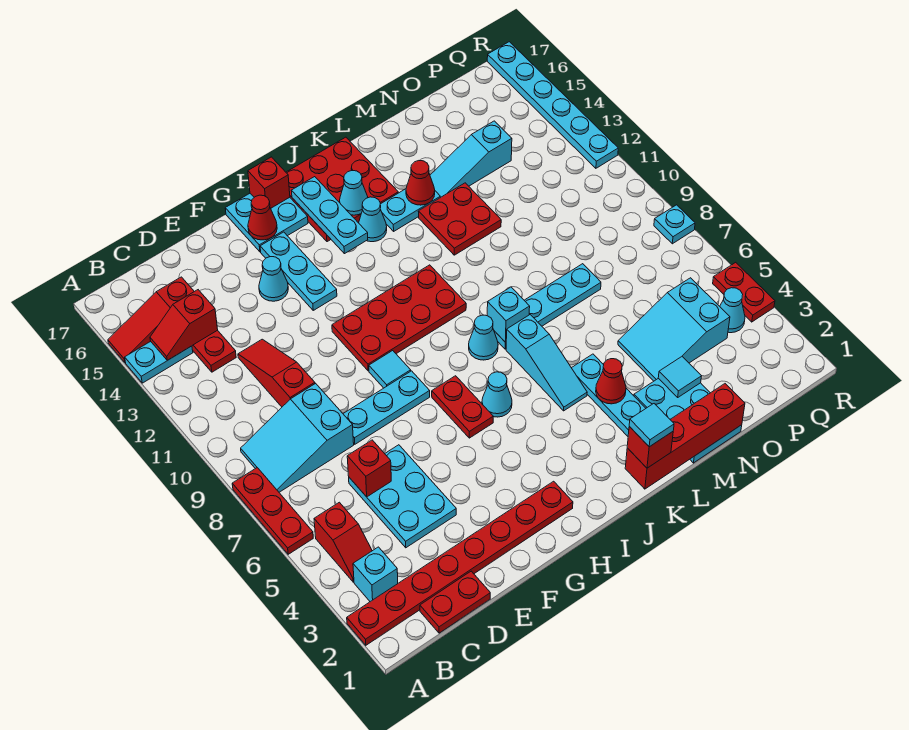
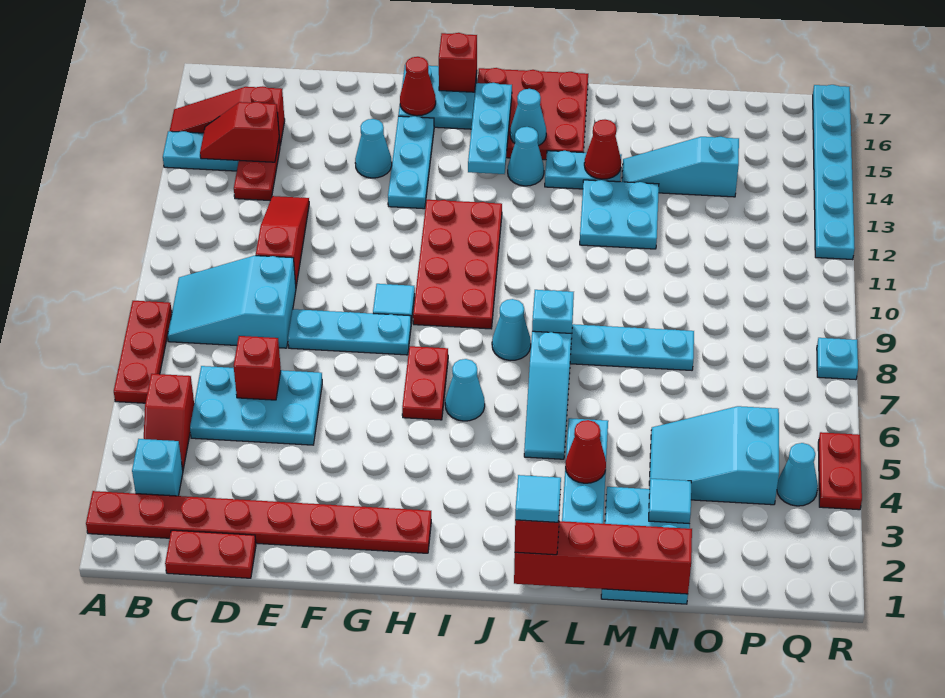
cyan 2x3 plate [349,445,456,548] -> cyan 2x3 plate turned to [190,366,322,445]
red 2x4 plate [332,265,466,371] -> red 2x4 plate turned to [413,200,502,329]
red 2x2 plate [418,183,501,255] -> cyan 2x2 plate [580,180,659,249]

